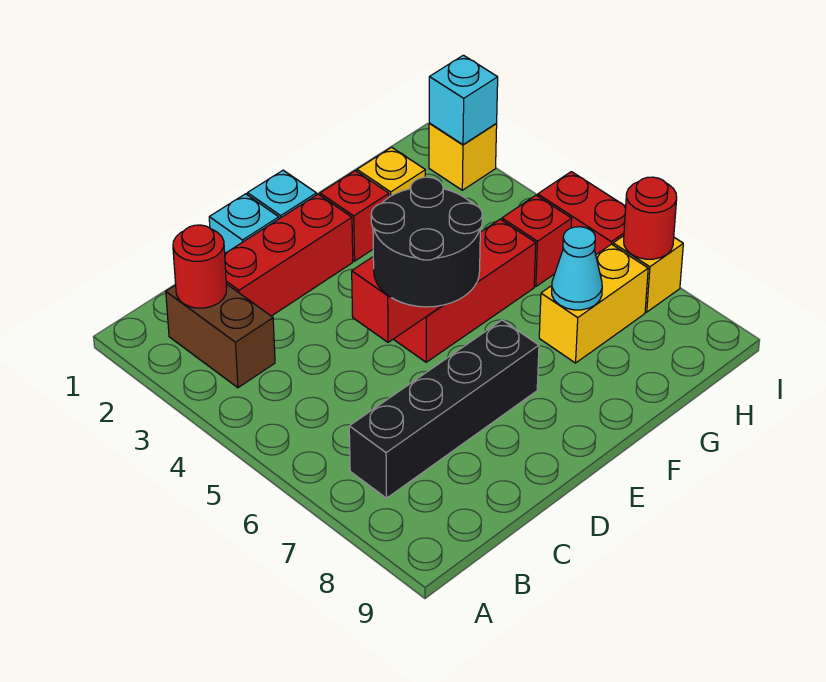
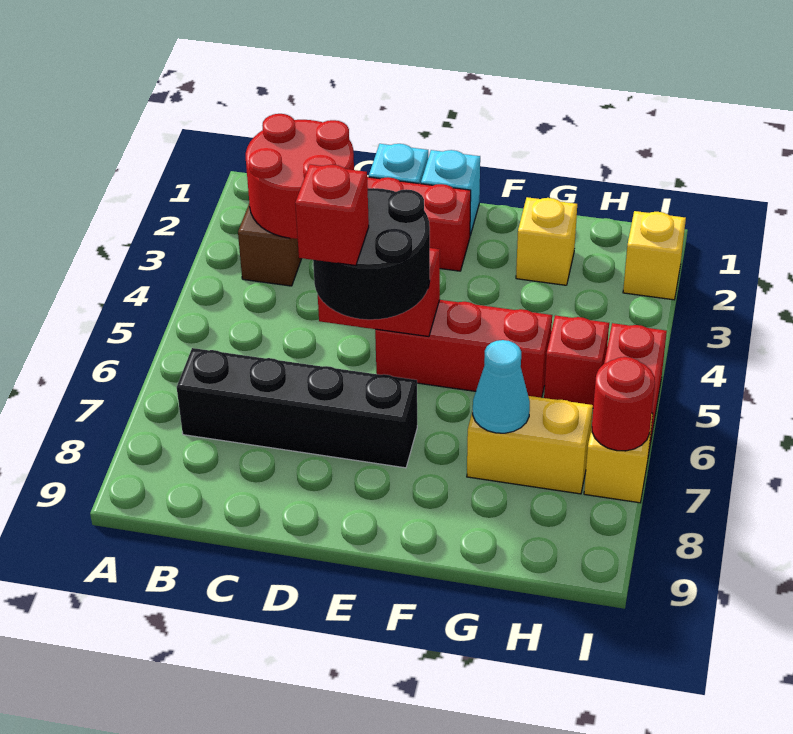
red 1x1 round brick [173,225,227,308] -> red 2x2 round brick [246,114,354,239]
red 1x1 brick [320,171,389,261] -> red 1x1 brick moved to [295,165,369,265]
cyan 1x1 brick [429,55,498,145] -> none

